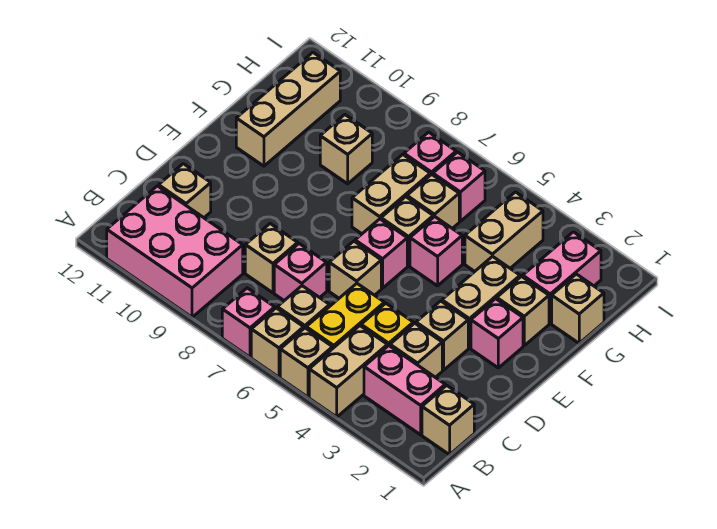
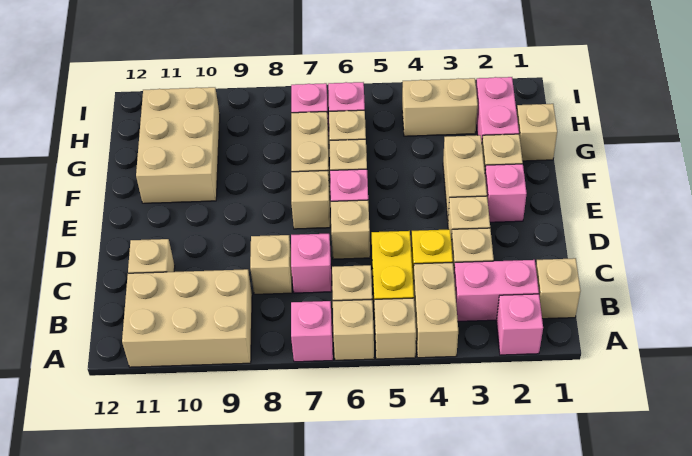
pink 2x3 brick [107,186,243,317] -> tan 2x3 brick [122,269,252,367]
pink 1x1 brick [410,217,462,286] -> pink 1x1 brick moved to [496,294,543,355]
tan 1x3 brick [236,53,340,166] -> tan 2x3 brick [136,87,220,203]
tan 1x2 brick [465,192,543,272] -> tan 1x2 brick turned to [402,78,478,136]
tan 1x1 brick [320,115,372,184] -> tan 1x1 brick moved to [291,171,330,229]

